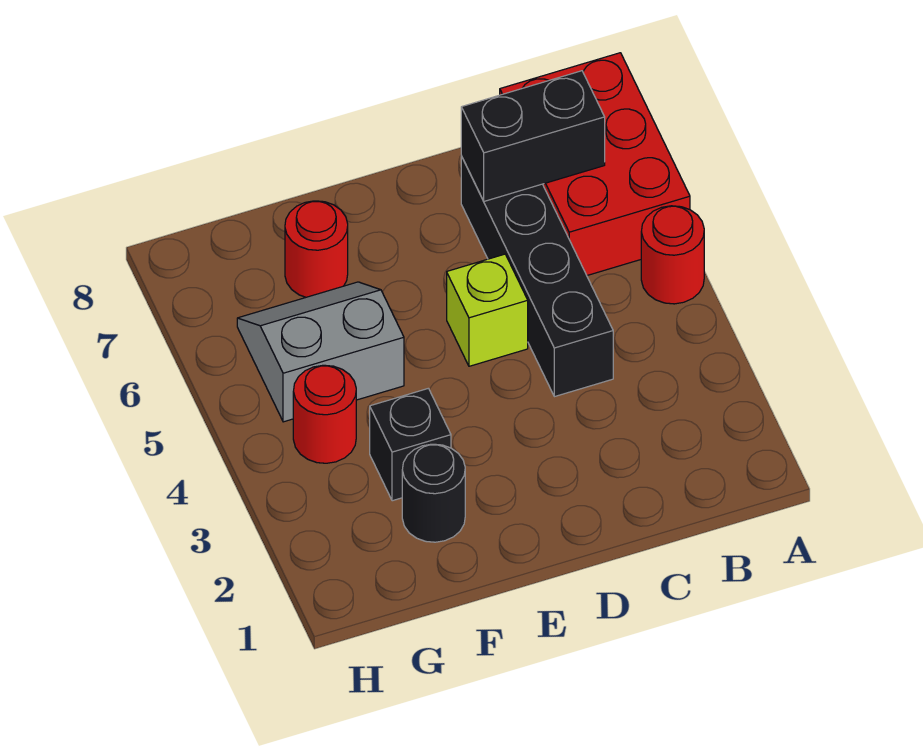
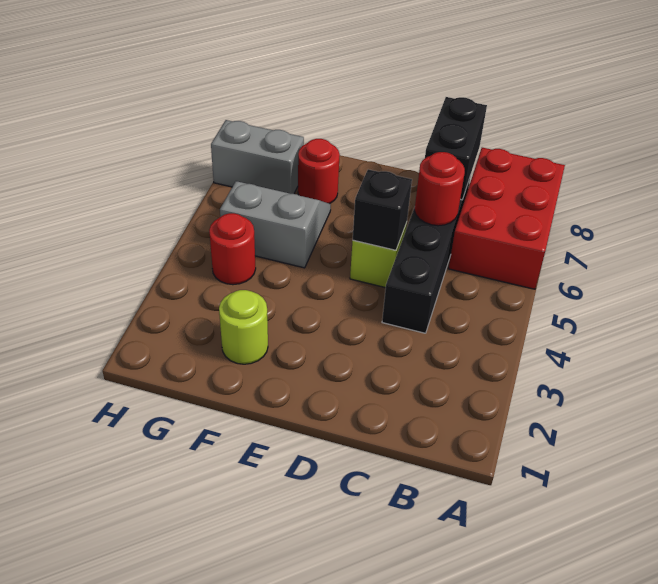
red 1x1 round brick [641,206,704,304] -> red 1x1 round brick moved to [415,152,465,226]
black 1x2 brick [461,71,605,201] -> black 1x2 brick turned to [425,97,487,200]
black 1x1 round brick [402,444,465,542] -> lime 1x1 round brick [219,290,268,364]
black 1x1 brick [370,388,451,501] -> black 1x1 brick moved to [353,169,412,250]
none -> grey 1x2 brick [211,120,304,194]

